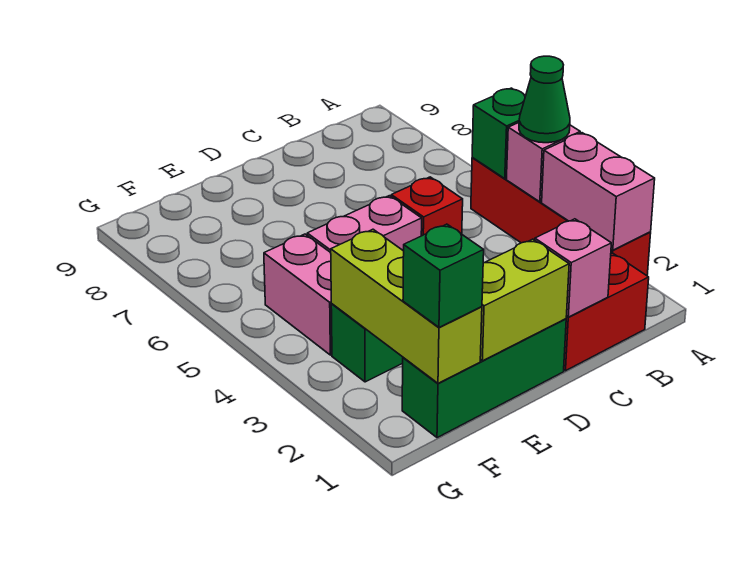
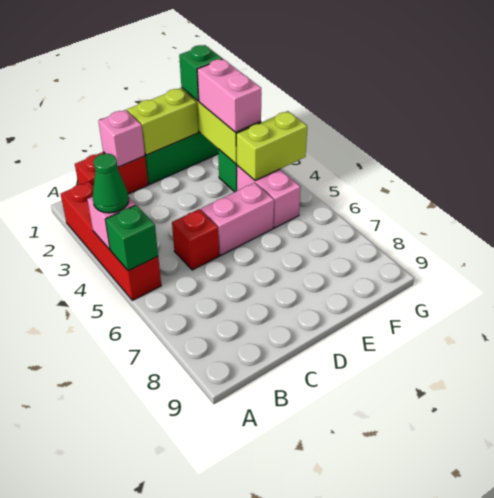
pink 1x2 brick [542,133,655,250] -> pink 1x2 brick moved to [197,59,261,132]
none -> lime 1x2 brick [236,111,307,181]

